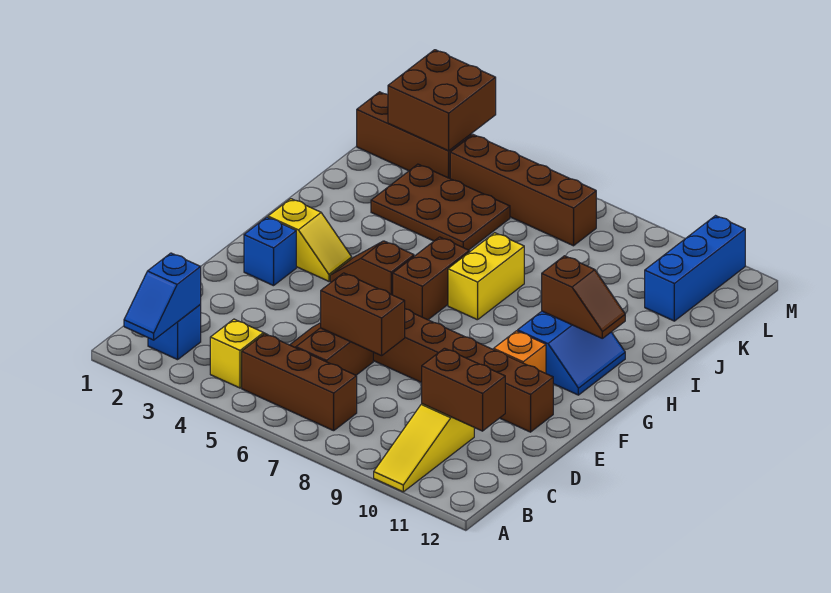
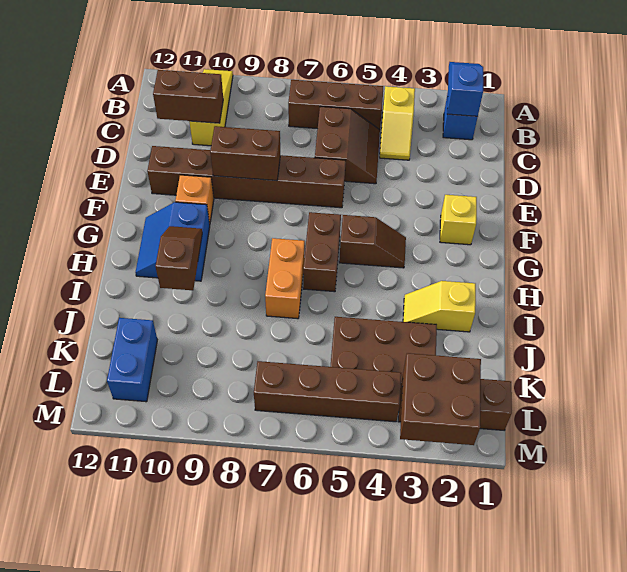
brown 1x2 brick [321,273,405,356] -> brown 1x2 brick moved to [210,126,280,181]
blue 1x1 brick [244,217,296,286] -> yellow 1x1 brick [440,195,477,245]
yellow 1x2 slope [268,199,352,281] -> yellow 1x2 slope moved to [403,281,476,332]
yellow 1x2 brick [448,233,524,320] -> orange 1x2 brick [265,238,305,319]
brown 1x2 slope [542,256,625,338] -> brown 1x2 slope turned to [155,226,202,290]
blue 1x3 brick [645,216,745,321] -> blue 1x2 brick [107,318,157,402]

